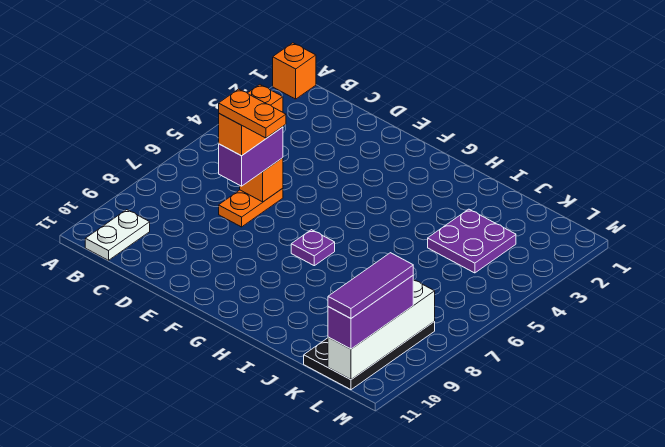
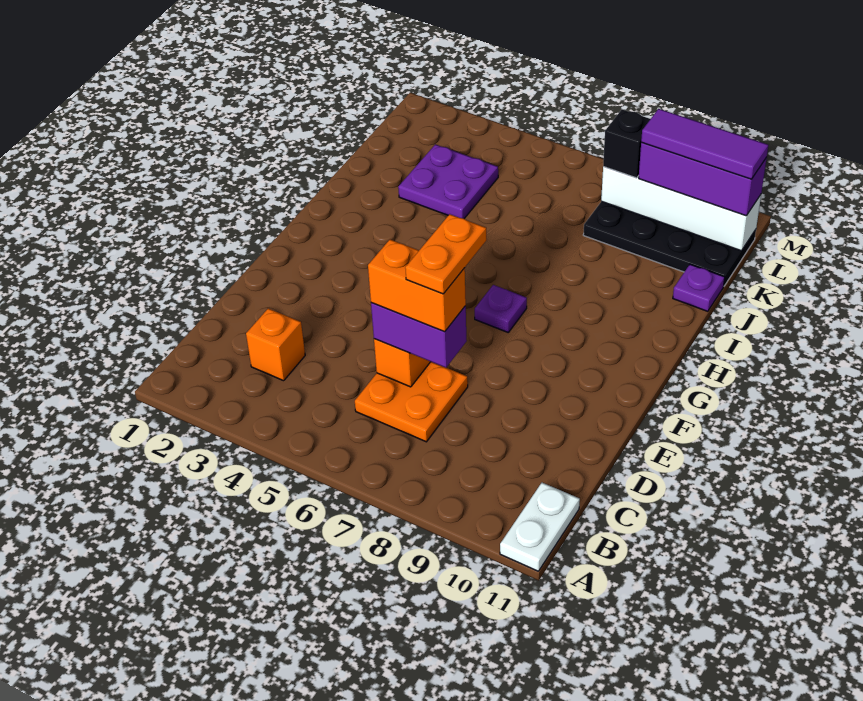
orange 1x1 brick [273,43,316,99] -> orange 1x1 brick moved to [246,308,305,381]
white 1x2 plate [85,210,150,260] -> white 1x2 plate turned to [500,483,580,571]
orange 1x2 plate [219,188,283,227] -> orange 2x2 plate [355,362,468,442]
none -> purple 1x1 plate [673,264,725,311]
none -> black 1x1 brick [603,110,650,178]

